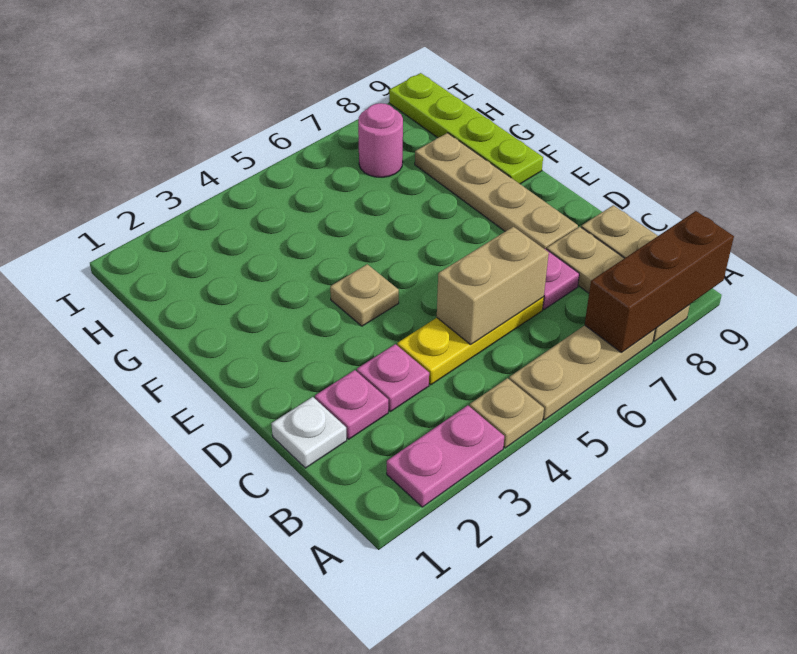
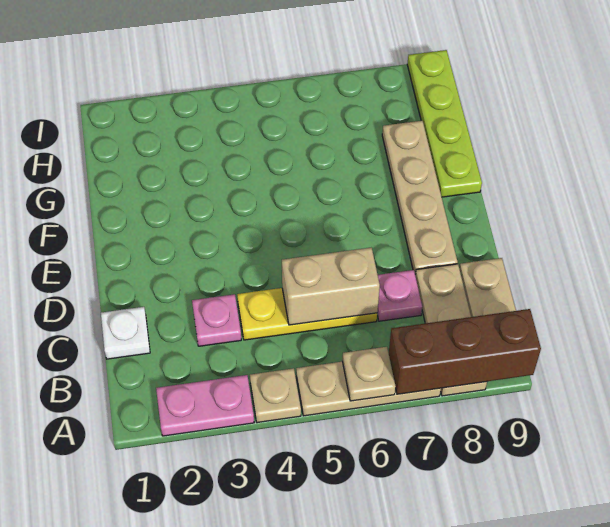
pink 1x1 plate [315,370,388,439] -> none
tan 1x1 plate [330,264,399,326] -> tan 1x1 plate moved to [342,347,396,401]
pink 1x1 round brick [358,103,403,177] -> none

